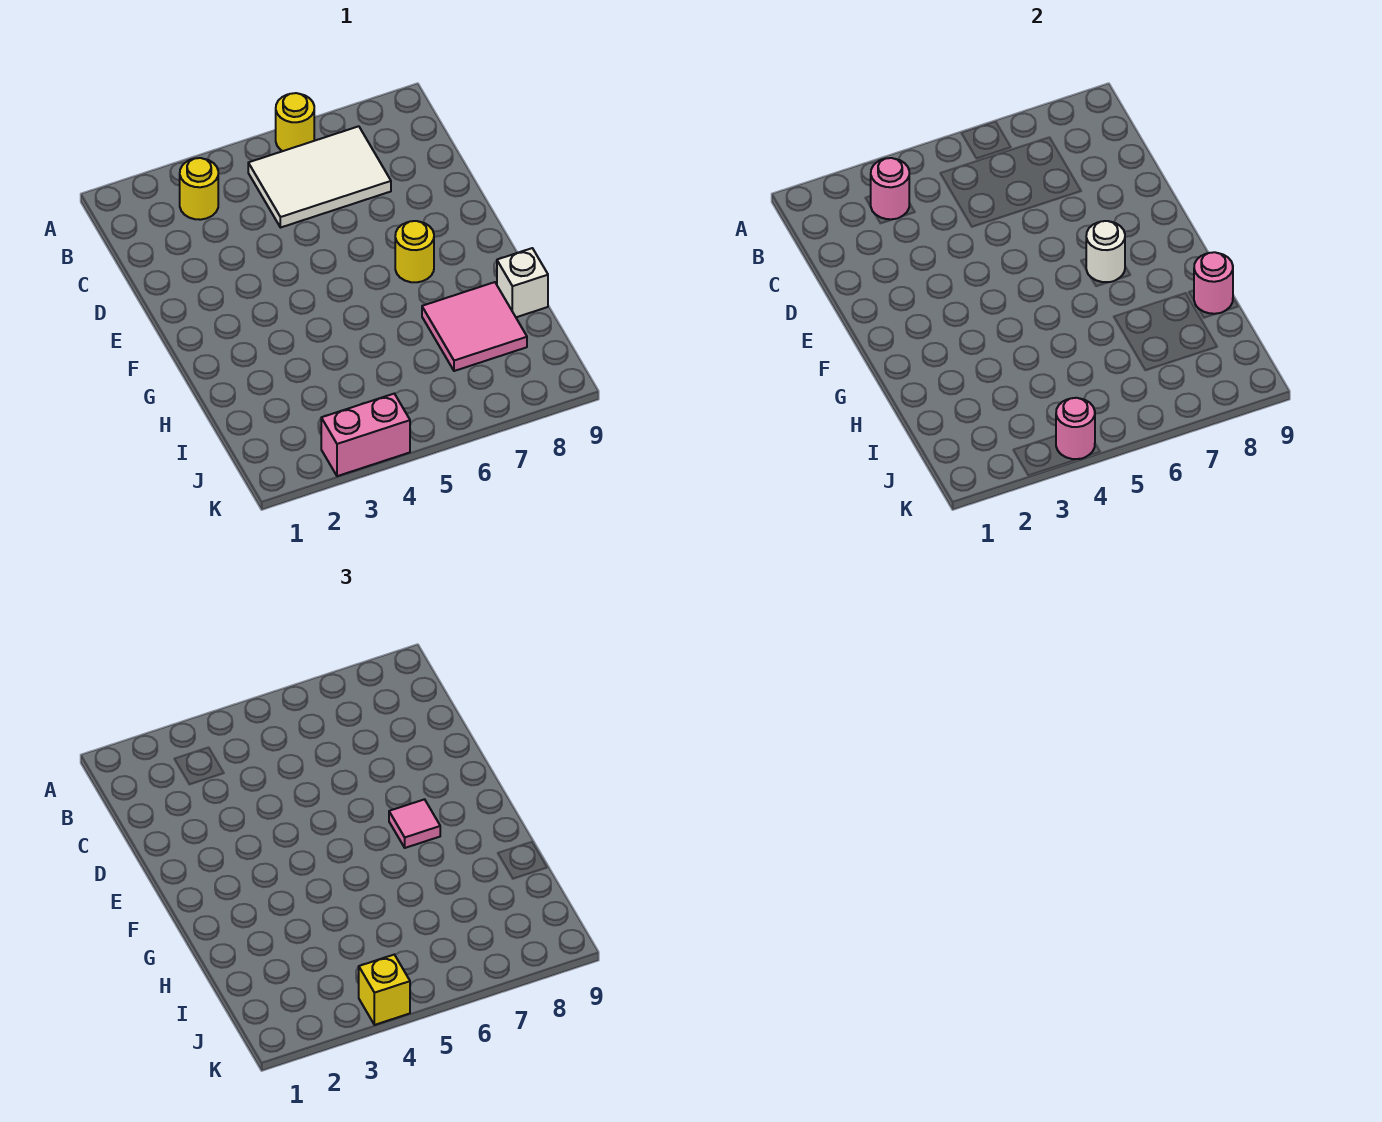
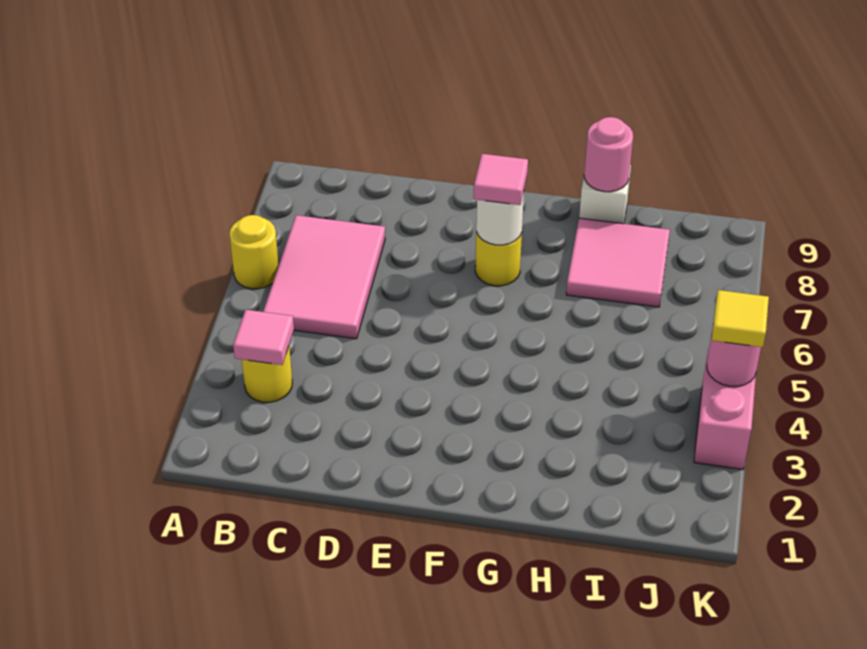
pink 1x1 round brick [871,158,909,219] -> pink 1x1 tile [233,310,294,365]
white 2x3 tile [248,126,391,228] -> pink 2x3 tile [263,215,385,339]
yellow 1x1 brick [359,955,410,1025] -> yellow 1x1 tile [712,290,769,347]

